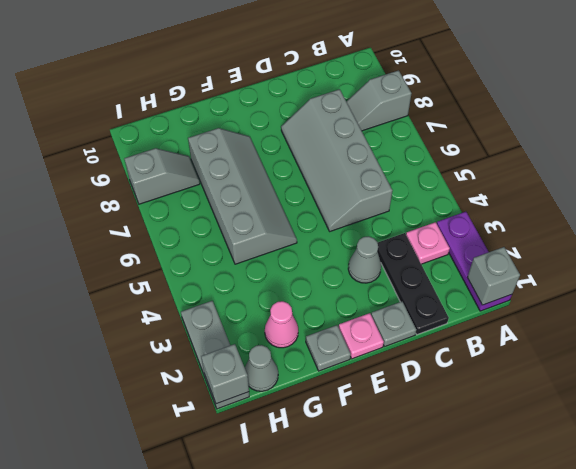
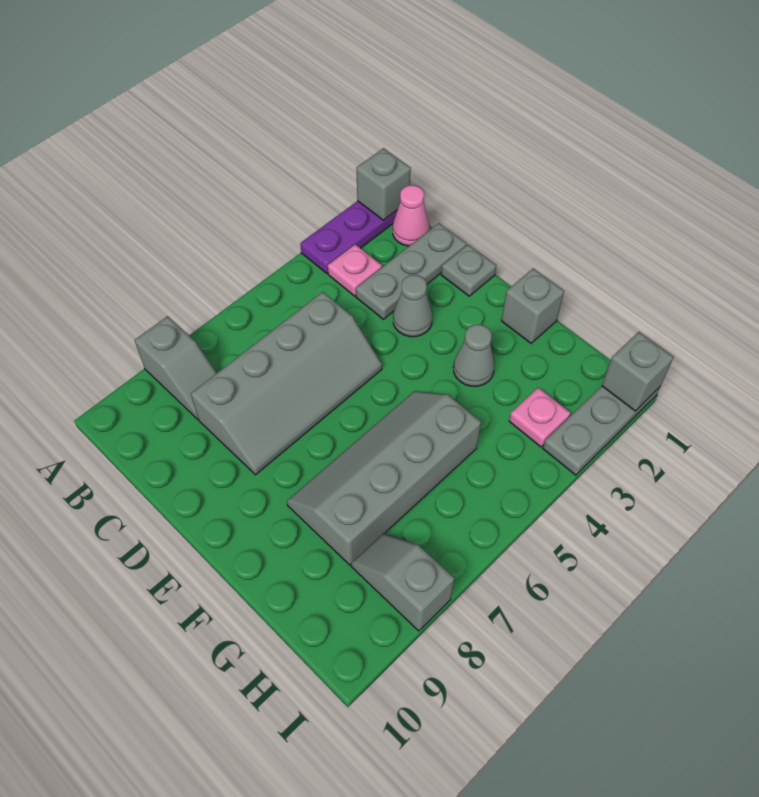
black 1x3 plate [378,233,449,335] -> grey 1x3 plate [356,223,466,319]
pink 1x1 plate [339,313,384,359] -> pink 1x1 plate moved to [509,388,571,447]
grey 1x1 plate [306,325,351,371] -> grey 1x1 brick [501,268,564,343]
pink 1x1 cone [265,301,298,348] -> pink 1x1 cone moved to [393,185,429,246]
grey 1x1 cone [245,345,278,391] -> grey 1x1 cone moved to [453,325,494,386]

